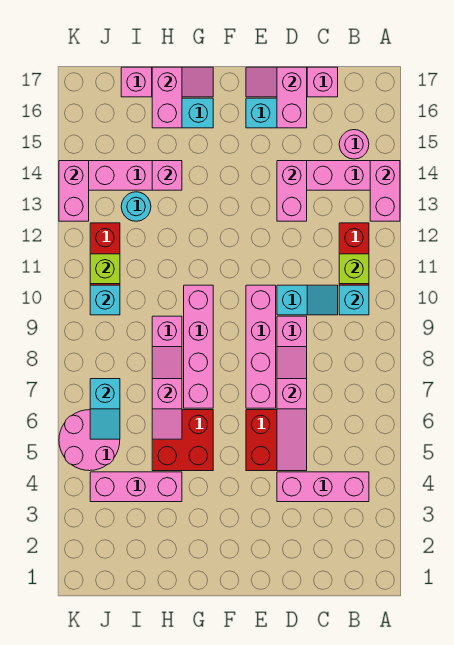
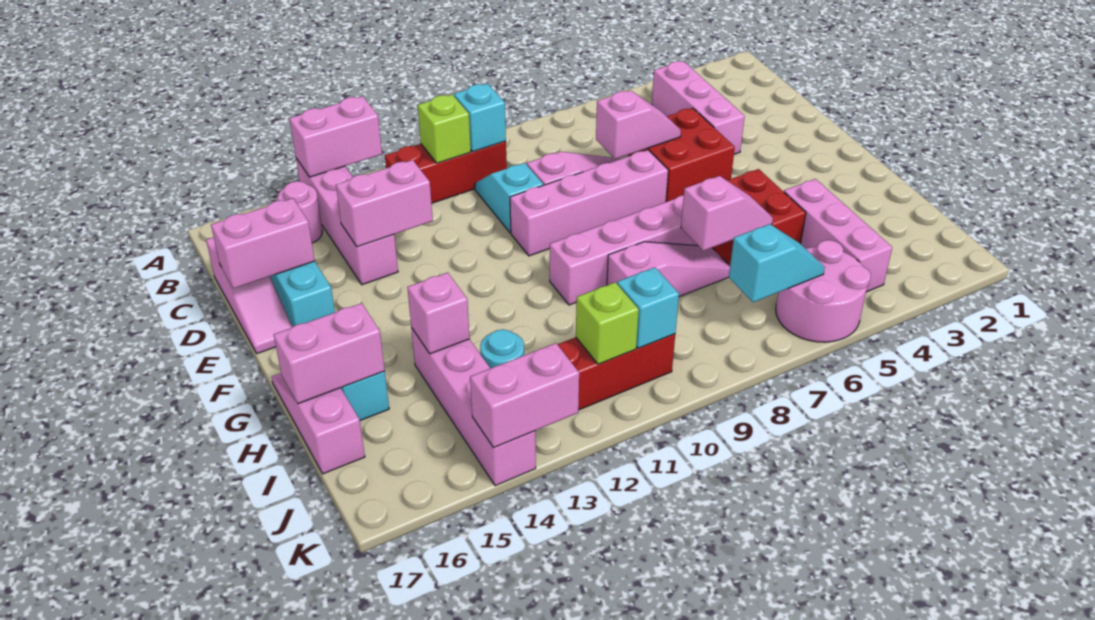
pink 1x3 slope [277,379,307,471] -> pink 1x2 slope [596,90,681,159]

